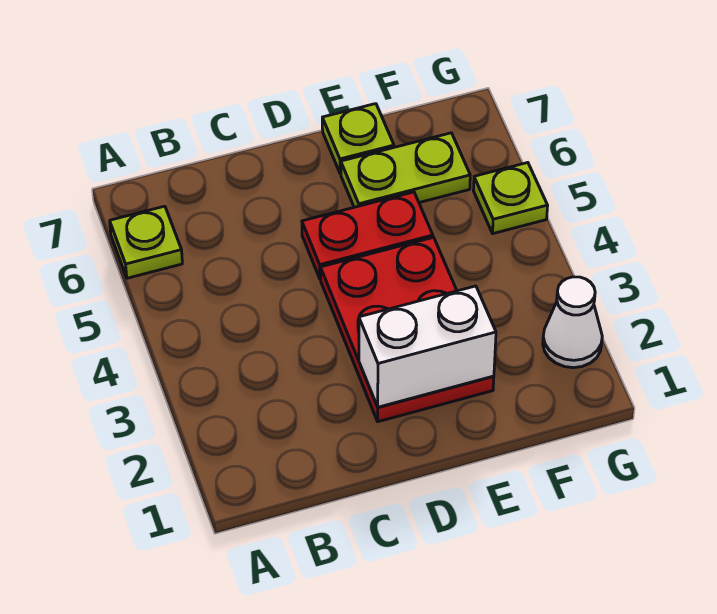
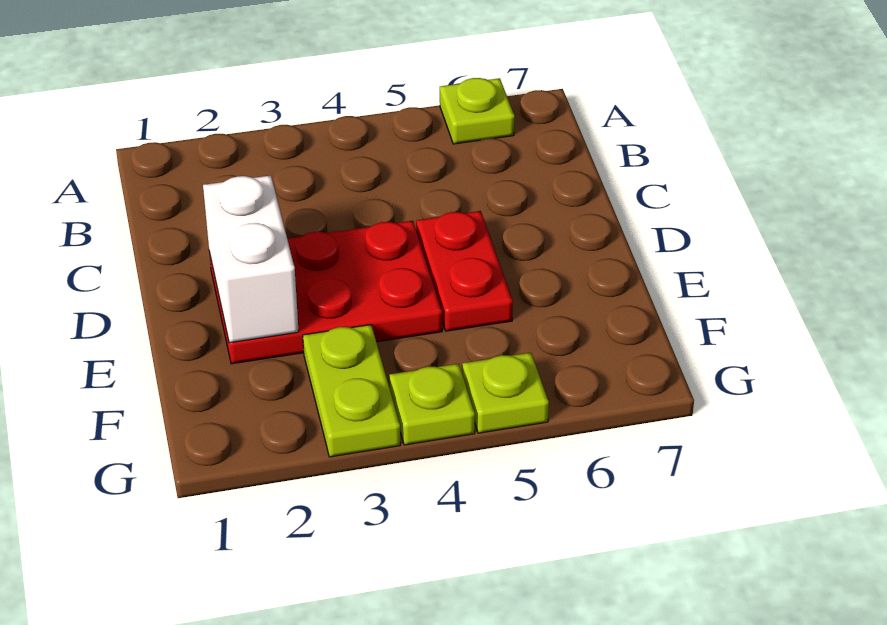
lime 1x2 plate [341,133,470,207] -> lime 1x2 plate moved to [303,325,400,457]
lime 1x1 plate [322,104,394,173] -> lime 1x1 plate moved to [389,364,475,445]
white 1x1 cone [543,277,602,368] -> none

